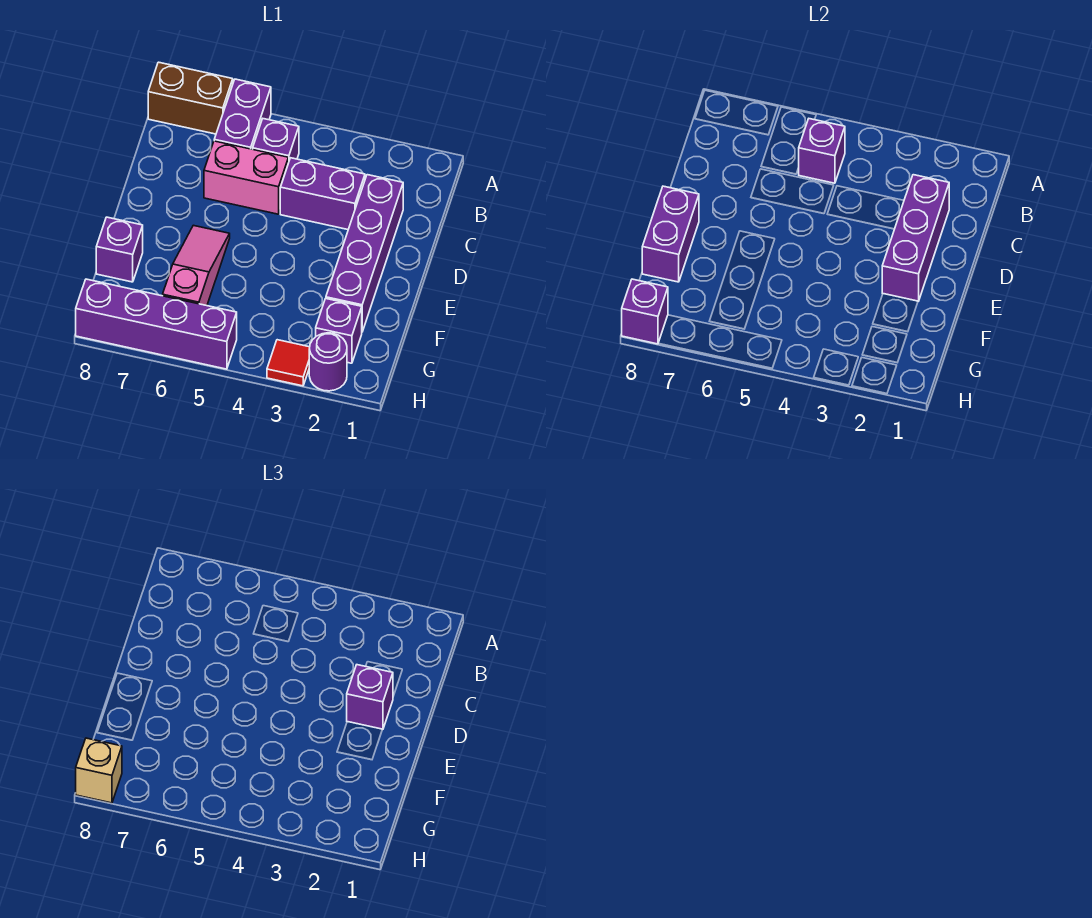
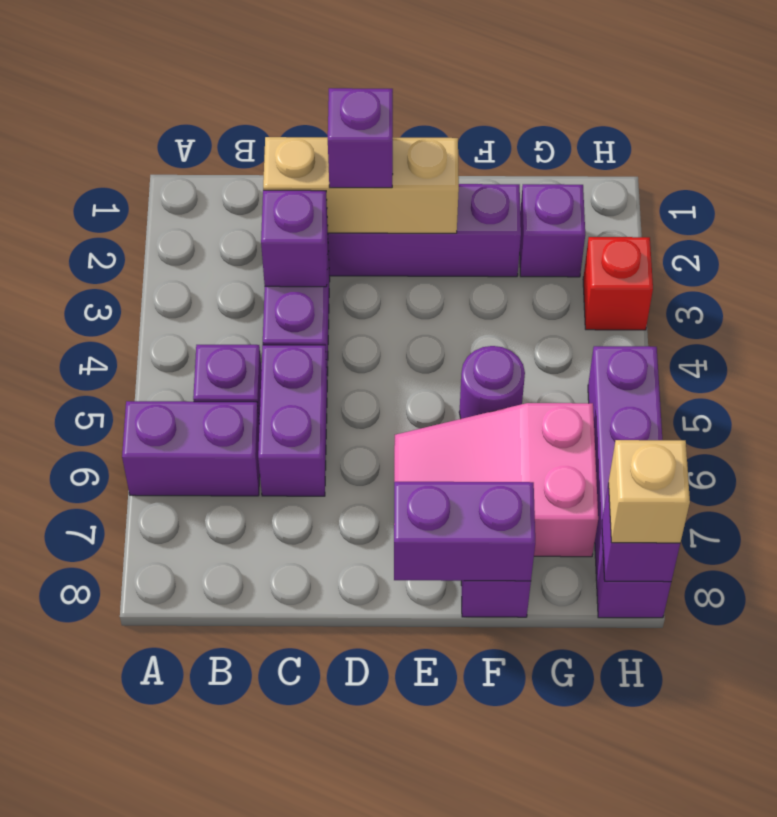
brown 1x2 brick [148,62,233,134] -> none
purple 1x1 brick [799,119,845,183] -> purple 1x1 brick moved to [261,190,328,287]
purple 1x3 brick [882,175,949,301] -> tan 1x3 brick [263,137,459,233]
pink 1x2 brick [204,141,289,214] -> purple 1x2 brick [258,345,327,496]
pink 1x3 slope [163,225,230,306] -> pink 2x3 slope [394,403,598,557]
purple 1x1 round brick [309,333,347,391] -> purple 1x1 round brick moved to [459,346,525,419]
red 1x1 tile [267,340,310,386] -> red 1x1 brick [583,237,653,330]

